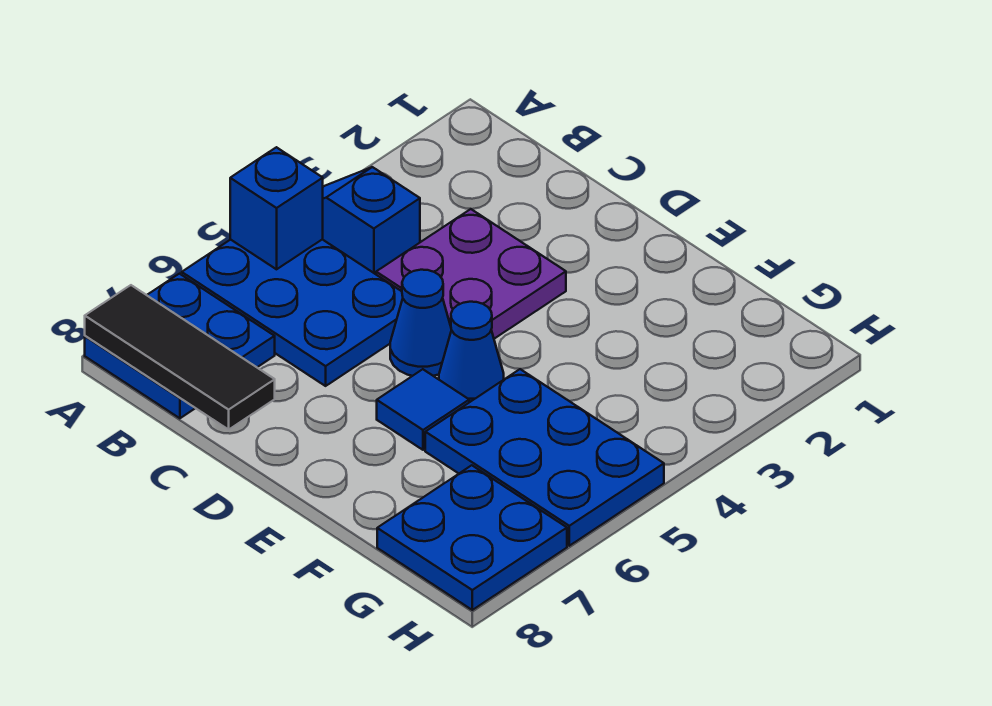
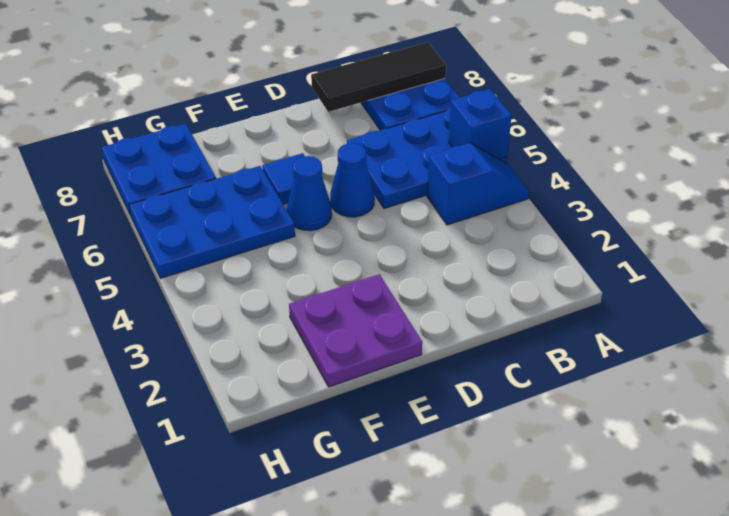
purple 2x2 plate [376,209,566,339] -> purple 2x2 plate moved to [289,274,422,387]

